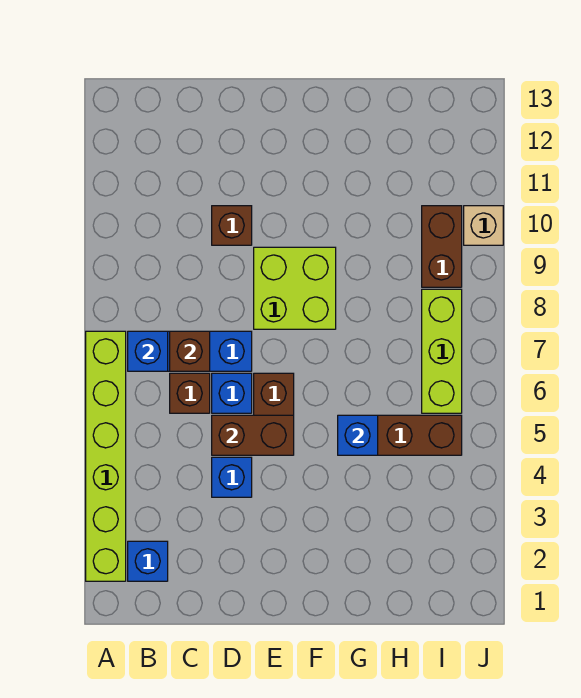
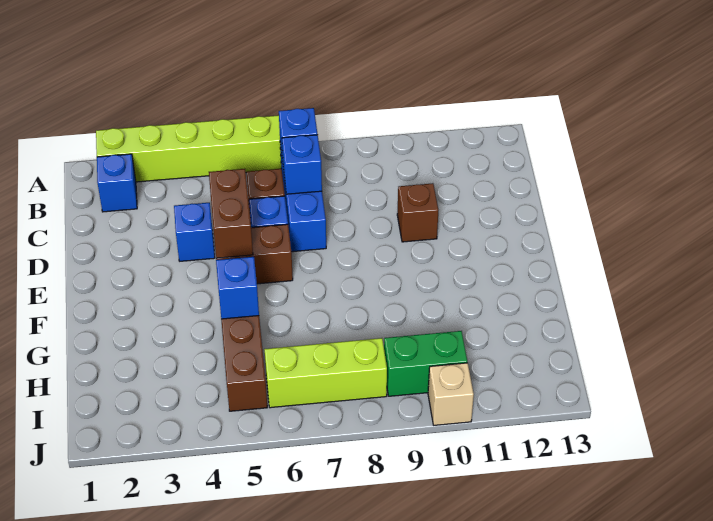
brown 1x1 brick [170,331,210,371] -> blue 1x1 brick [282,135,322,194]
lime 2x2 brick [254,247,336,329] -> none
brown 1x2 brick [422,206,462,287] -> green 1x2 brick [384,331,467,396]

